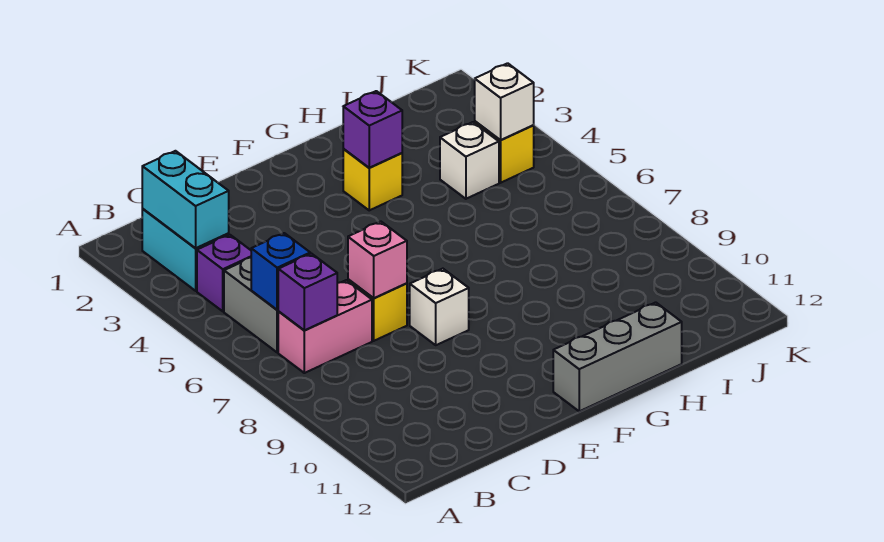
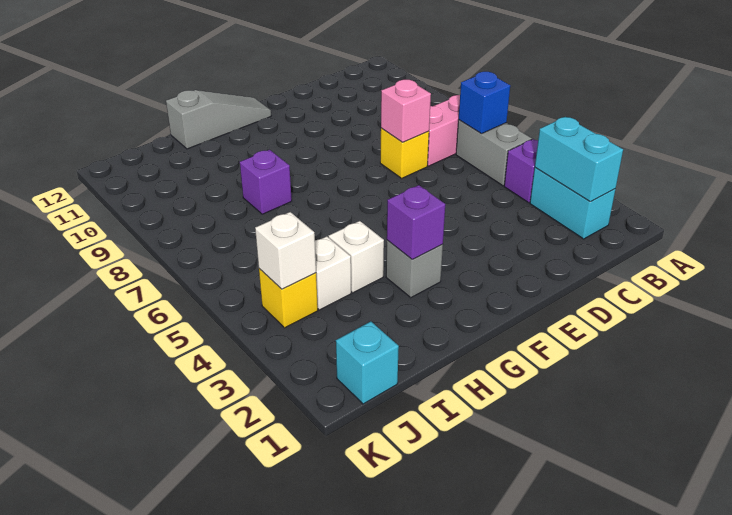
purple 1x1 brick [278,254,337,330] -> purple 1x1 brick moved to [240,150,292,214]
white 1x1 brick [410,269,469,345] -> white 1x1 brick moved to [329,221,384,293]
grey 1x3 brick [553,302,682,411] -> grey 1x3 slope [166,90,271,149]
yellow 1x1 brick [343,149,402,210] -> grey 1x1 brick [386,240,443,298]
none -> cyan 1x1 brick [336,321,399,404]

